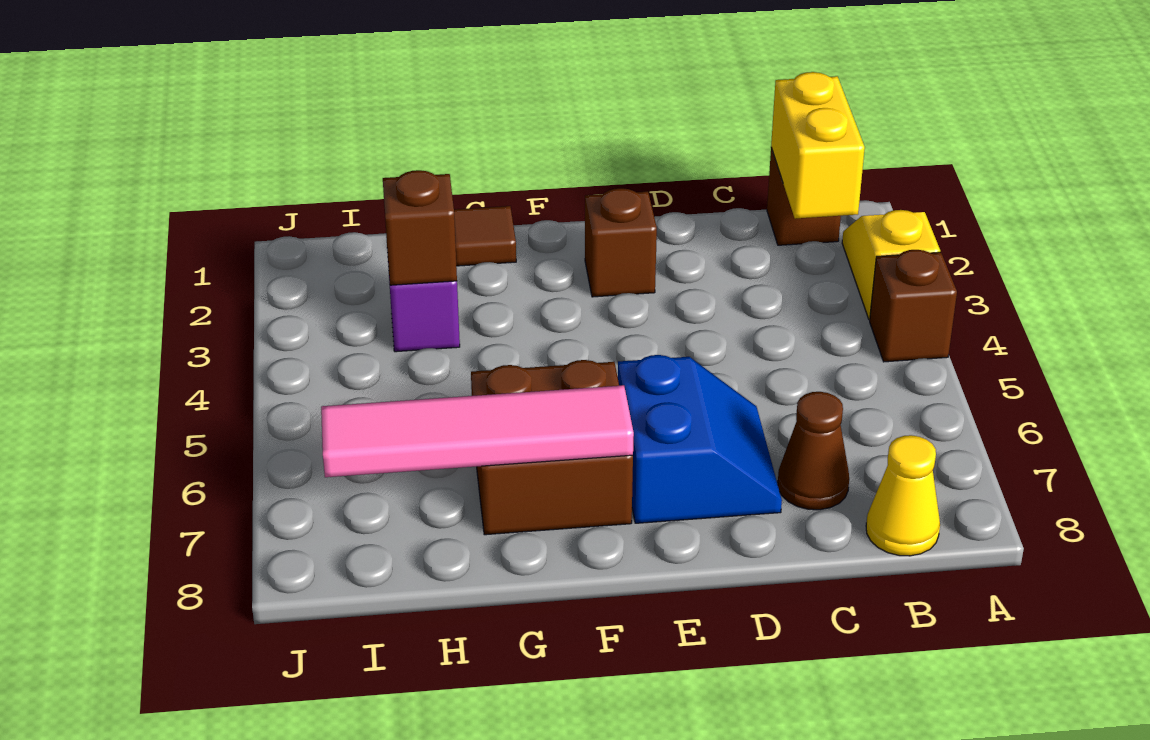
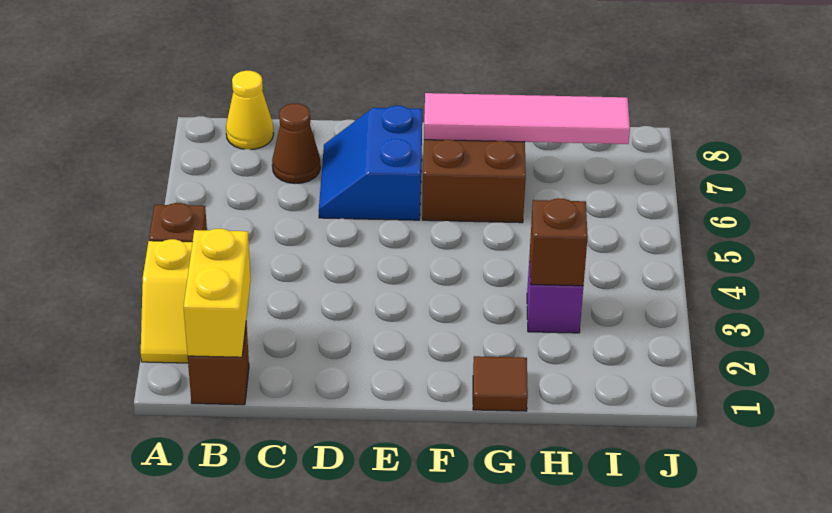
brown 1x1 brick [585,188,657,297] -> none

